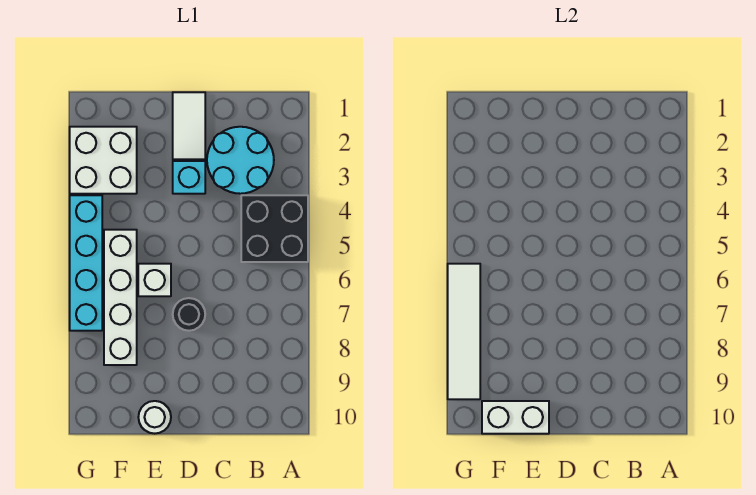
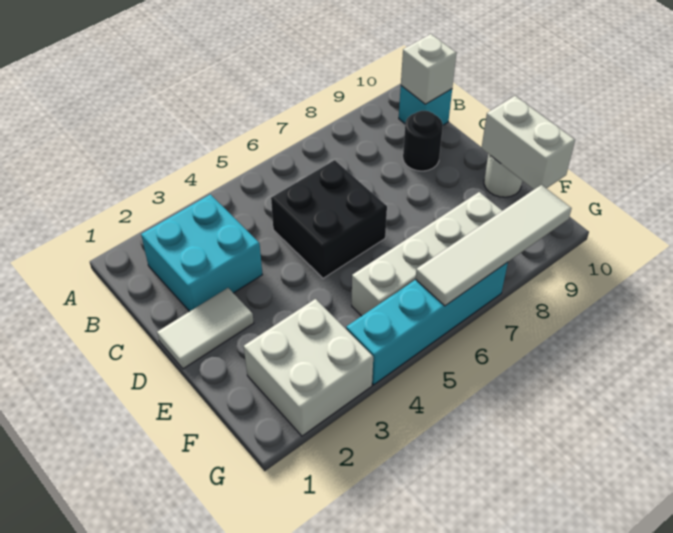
black 2x2 brick [241,195,308,262] -> black 2x2 brick moved to [271,160,387,278]
cyan 2x2 round brick [207,127,274,194] -> cyan 2x2 brick [141,194,262,312]
cyan 1x1 brick [173,161,205,194] -> cyan 1x1 brick moved to [399,86,452,125]
black 1x1 round brick [173,298,205,331] -> black 1x1 round brick moved to [403,111,443,171]
white 1x1 brick [138,264,171,296] -> white 1x1 brick moved to [401,34,456,104]

